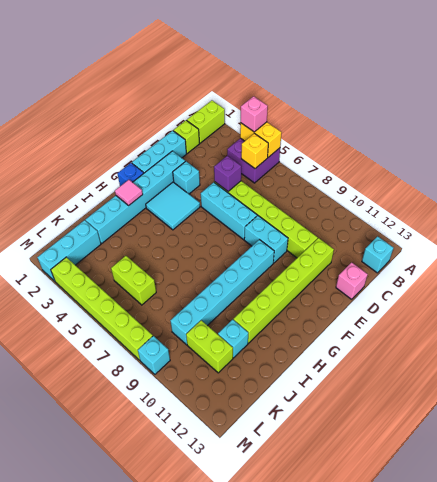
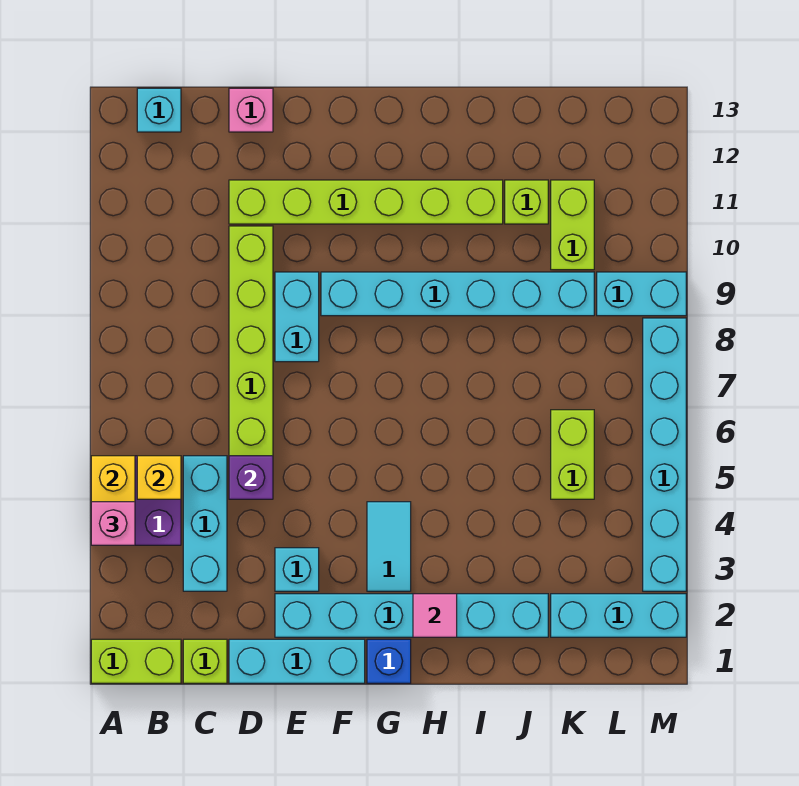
cyan 1x3 brick [201,182,257,240] -> cyan 1x3 brick moved to [183,456,227,591]
cyan 2x2 tile [146,182,200,230] -> cyan 1x2 tile [367,502,411,591]
cyan 1x1 brick [218,320,248,358] -> lime 1x1 brick [505,180,548,224]
lime 1x6 brick [51,257,153,360] -> cyan 1x6 brick [643,318,686,591]
cyan 1x1 brick [138,336,170,374] -> cyan 1x2 brick [597,272,686,316]

